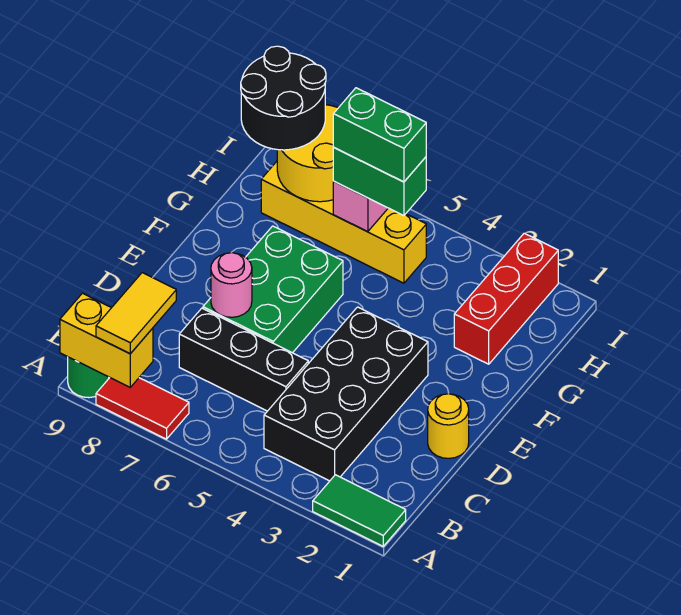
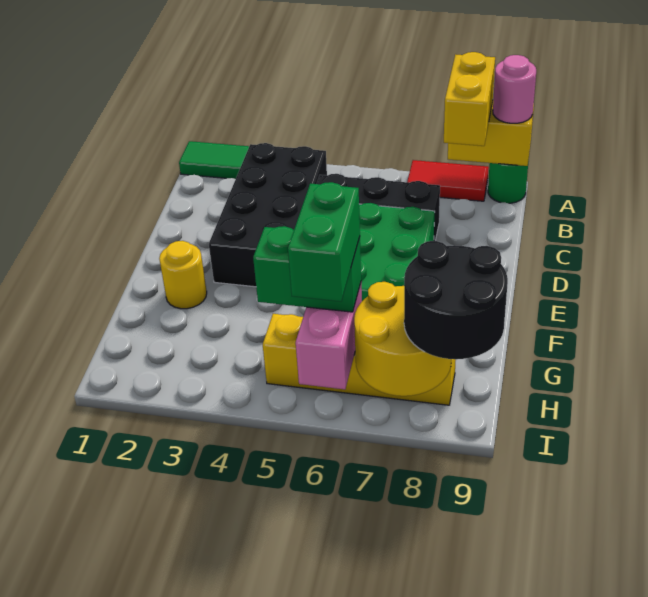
yellow 1x2 tile [96,273,176,354] -> yellow 1x2 brick [444,52,495,146]
yellow 1x1 round brick [428,393,469,458] -> yellow 1x1 round brick moved to [159,241,207,309]
pink 1x1 round brick [211,253,252,317] -> pink 1x1 round brick moved to [493,55,536,123]
red 1x3 brick [454,233,558,364] -> none
green 1x2 brick [333,88,426,182] -> green 1x2 brick turned to [288,182,360,301]

